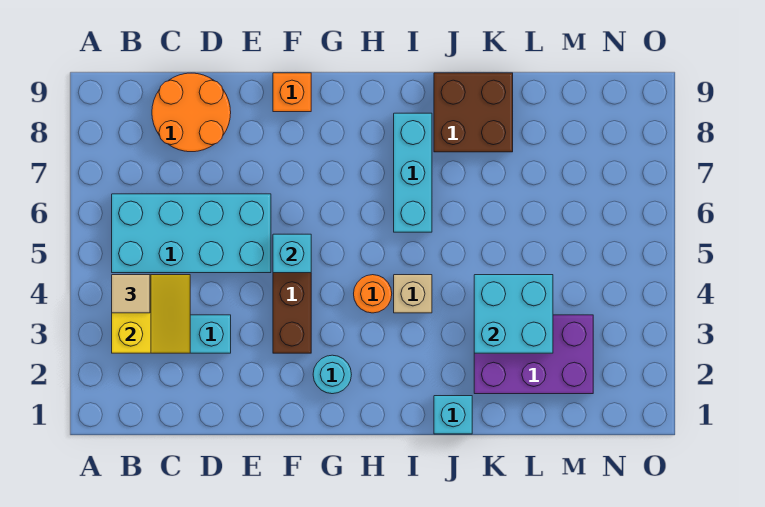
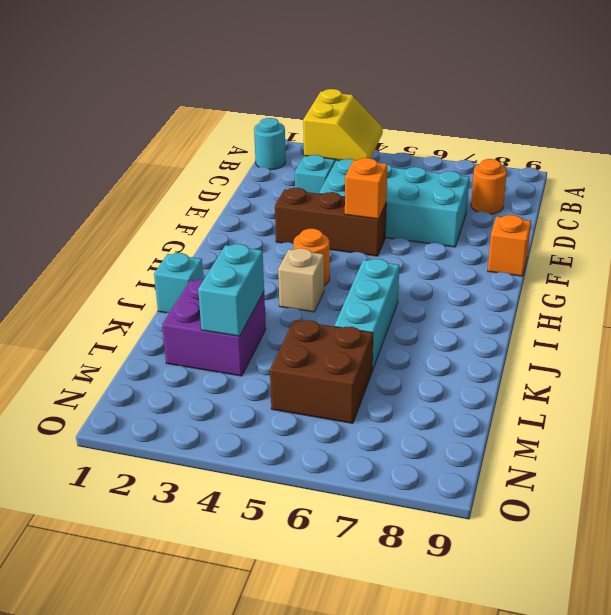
yellow 2x2 slope [112,275,190,353] -> yellow 2x2 slope turned to [303,89,383,160]
tan 1x1 tile [112,275,150,313] -> none
cyan 2x4 brick [112,194,271,273] -> cyan 2x4 brick turned to [319,159,469,247]
orange 2x2 round brick [152,73,231,152] -> orange 1x1 round brick [471,159,507,214]
cyan 1x1 brick [273,234,311,273] -> orange 1x1 brick [345,158,387,219]
cyan 1x1 round brick [313,355,351,394] -> cyan 1x1 round brick moved to [254,118,286,170]
cyan 1x3 brick [394,113,432,232] -> cyan 1x3 brick turned to [335,259,399,370]
brown 2x2 brick [434,73,513,152] -> brown 2x2 brick moved to [270,320,373,423]
purple 2x3 brick [474,315,593,394] -> purple 2x2 brick [162,280,266,376]
cyan 2x2 brick [474,275,553,353] -> cyan 1x2 brick [198,244,264,336]

